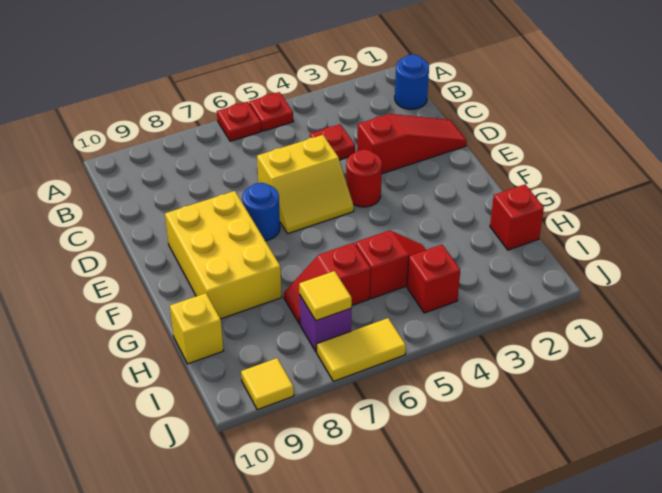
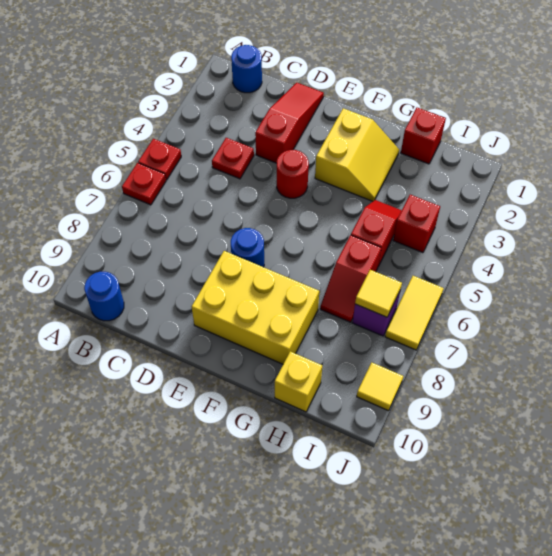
none -> blue 1x1 round brick [84,272,124,321]
yellow 2x2 slope [257,135,354,234] -> yellow 2x2 slope moved to [315,108,399,202]

